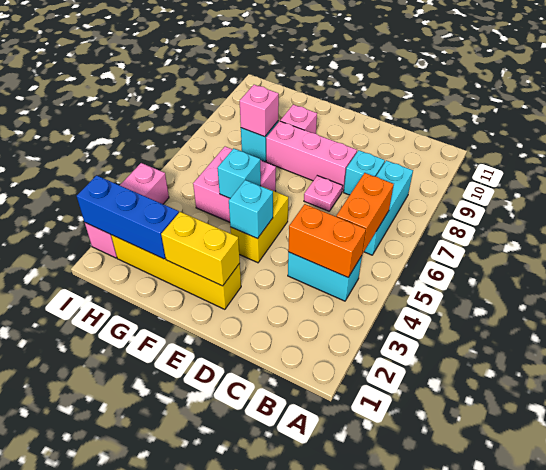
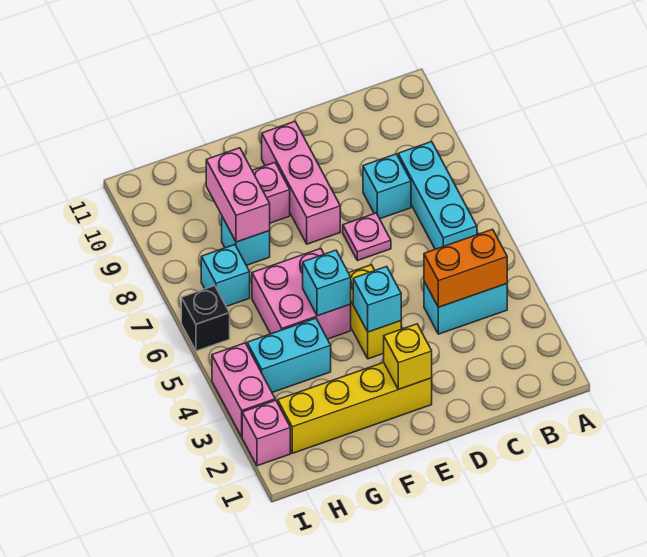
orange 1x2 brick [336,173,394,254] -> none
pink 1x3 brick [266,121,357,192] -> pink 1x3 brick turned to [262,121,340,244]
yellow 1x2 brick [161,212,240,286] -> yellow 1x1 brick [384,324,432,389]
blue 1x3 brick [77,176,179,259] -> none
none -> cyan 1x2 brick [247,318,331,392]
pink 1x1 brick [240,85,279,137] -> pink 1x2 brick [206,148,270,242]
none -> cyan 1x1 brick [201,245,250,307]
none -> black 1x1 brick [181,286,230,351]

